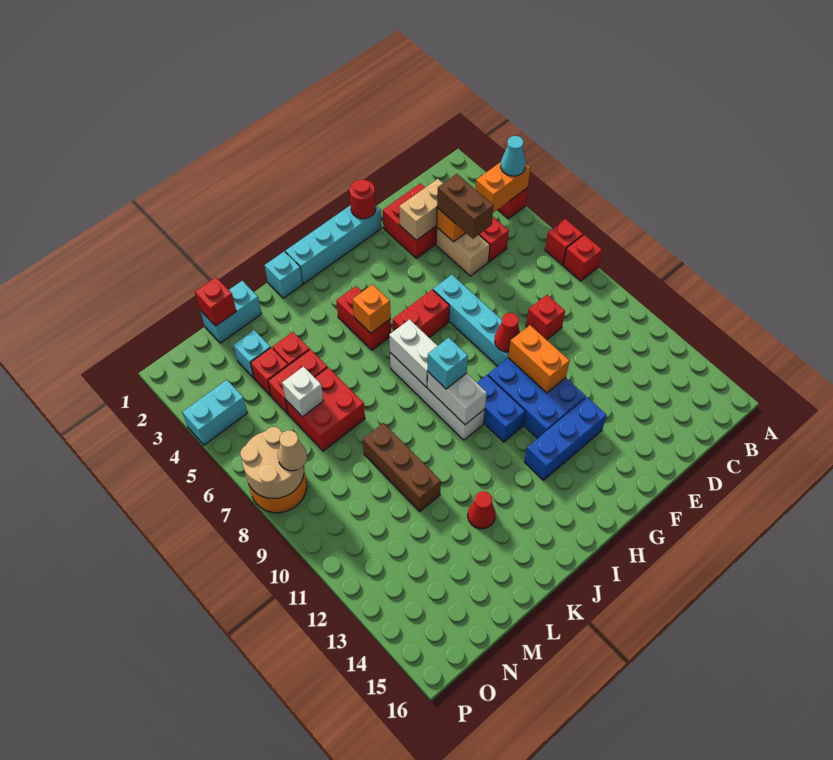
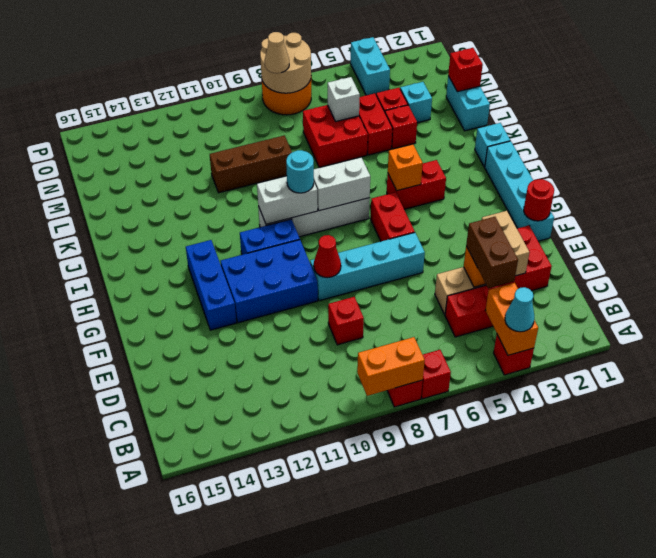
brown 1x2 brick [437,174,493,239] -> brown 1x2 brick turned to [466,217,518,288]
orange 1x2 brick [508,325,570,393] -> orange 1x2 brick moved to [357,337,425,396]
cyan 1x1 brick [428,338,468,389] -> cyan 1x1 round brick [286,150,314,193]
red 1x1 cone [468,491,496,529] -> none

